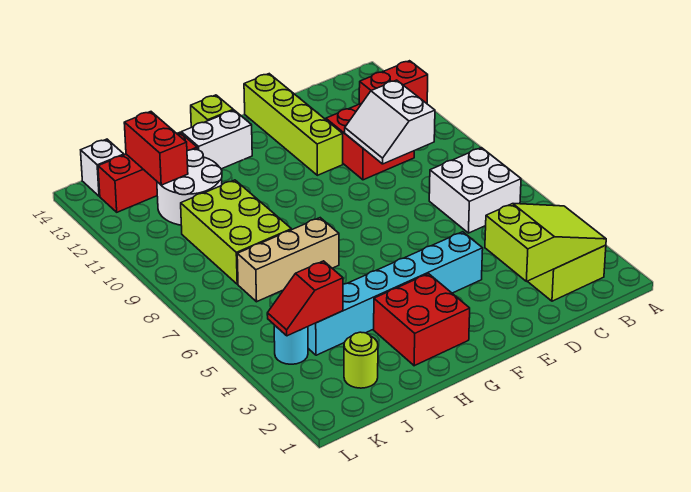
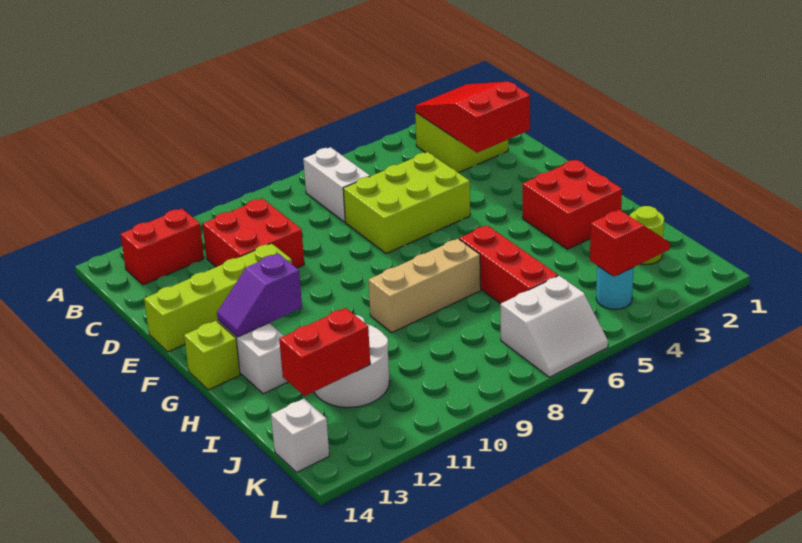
red 1x2 brick [359,61,428,104] -> red 1x2 brick turned to [121,209,204,285]
lime 2x3 slope [485,204,606,281] -> red 2x3 slope [415,81,530,153]
white 2x2 brick [429,148,521,233] -> white 1x2 brick [303,147,370,222]
white 2x2 slope [345,80,435,164] -> white 2x2 slope moved to [500,276,608,377]
cyan 1x6 brick [308,232,483,355] -> none
none -> purple 1x2 slope [217,253,302,337]
tan 1x3 brick [237,218,339,302] -> tan 1x3 brick turned to [368,239,481,332]
lime 2x3 brick [181,180,291,284] -> lime 2x3 brick moved to [343,152,470,254]
red 1x3 brick [98,132,197,212] -> red 1x3 brick moved to [459,225,558,304]
red 1x2 slope [267,261,343,336] -> red 1x2 slope turned to [590,210,670,277]

